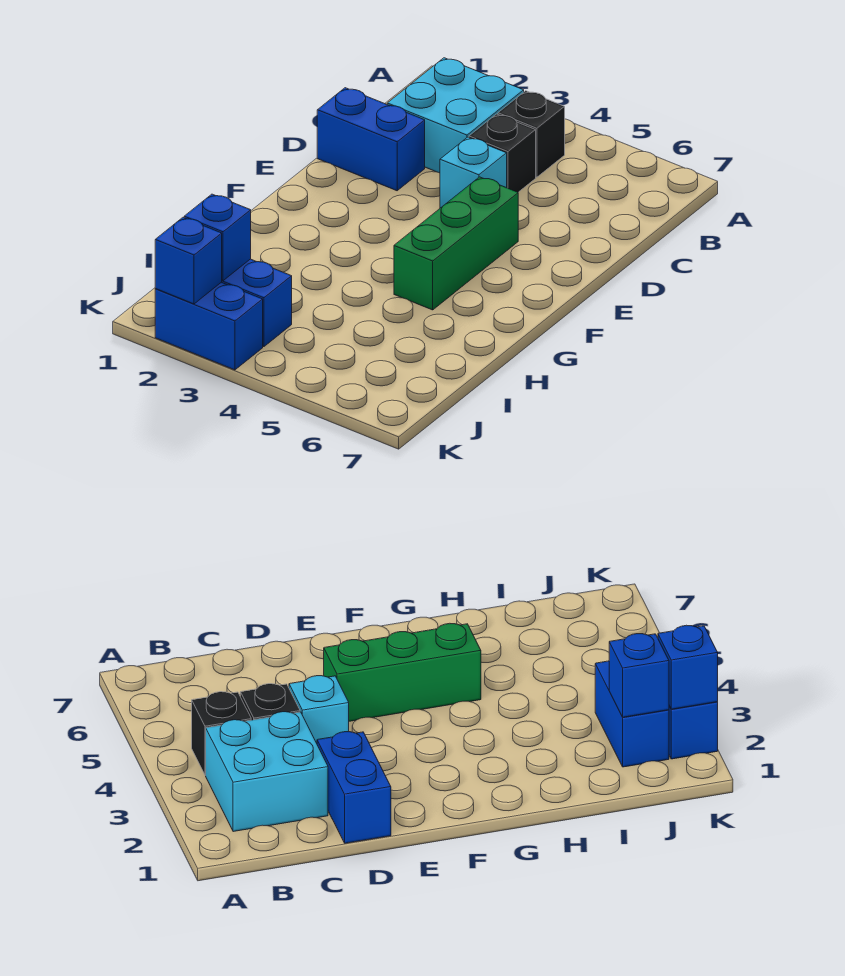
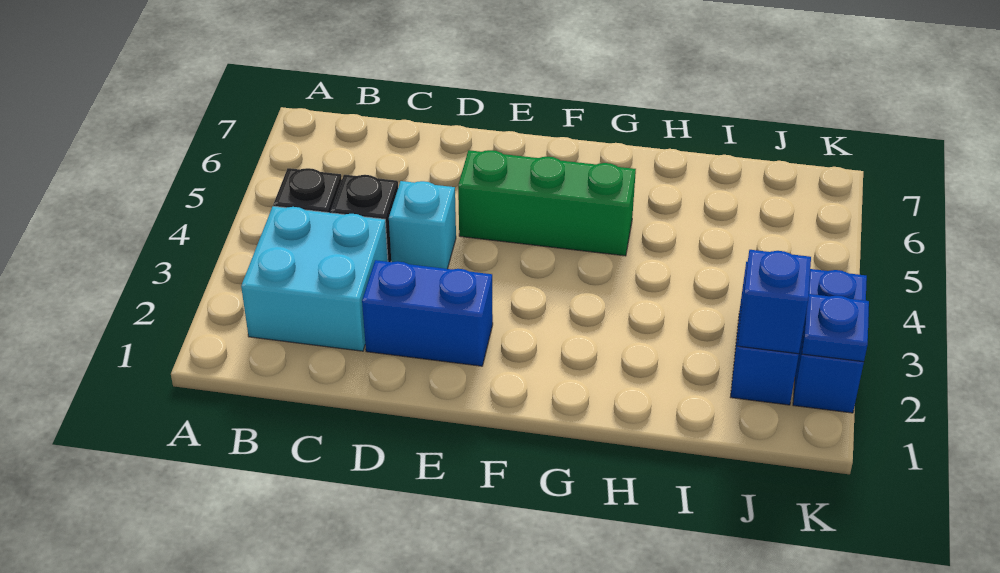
blue 1x2 brick [317,88,425,191] -> blue 1x2 brick turned to [362,260,493,366]
blue 1x1 brick [155,218,222,304] -> blue 1x1 plate [802,294,869,362]

